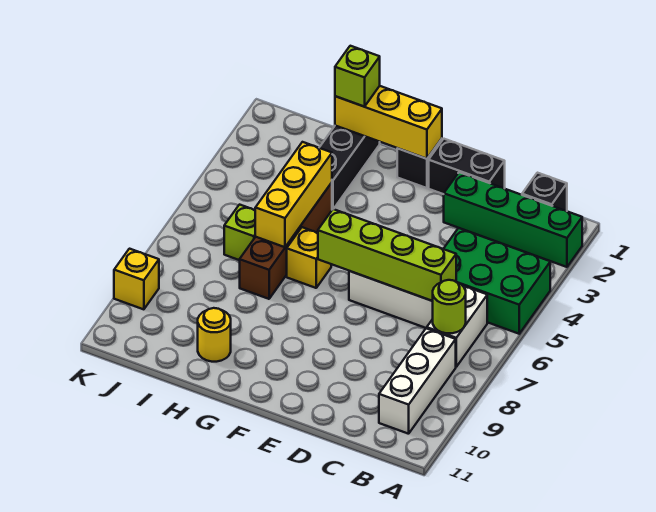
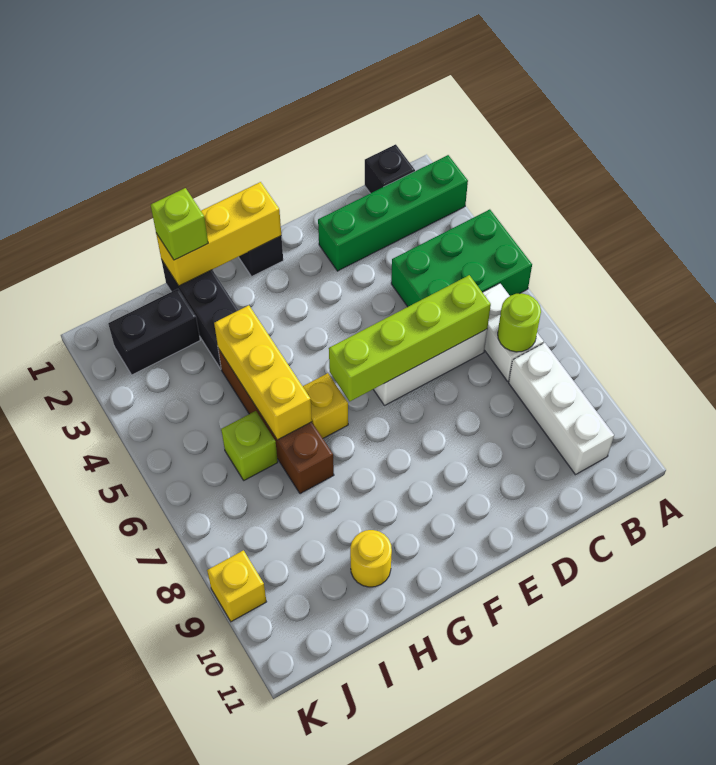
black 1x2 brick [429,139,505,194] -> black 1x2 brick moved to [108,289,200,375]

